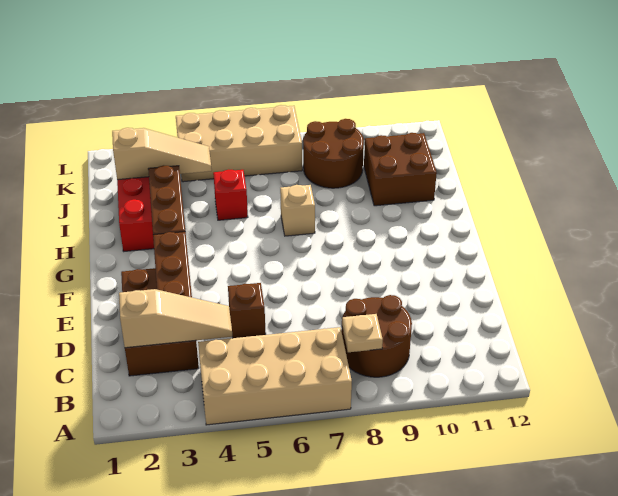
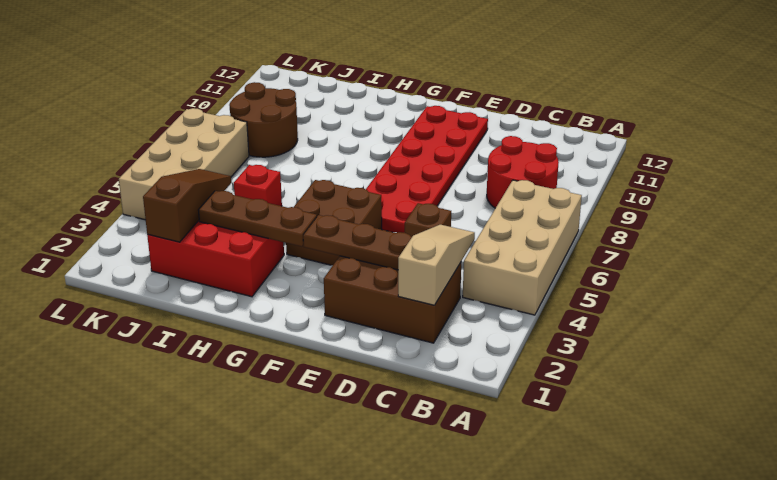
brown 2x2 round brick [341,295,412,377] -> red 2x2 round brick [487,136,559,208]
tan 1x1 plate [342,314,383,352] -> none
none -> red 2x6 plate [366,106,488,233]
tan 1x1 brick [280,185,315,236] -> none
brown 2x2 brick [364,133,437,206] -> brown 2x2 brick moved to [286,180,382,265]
tan 1x3 slope [112,128,212,180] -> brown 1x3 slope [143,169,231,242]

